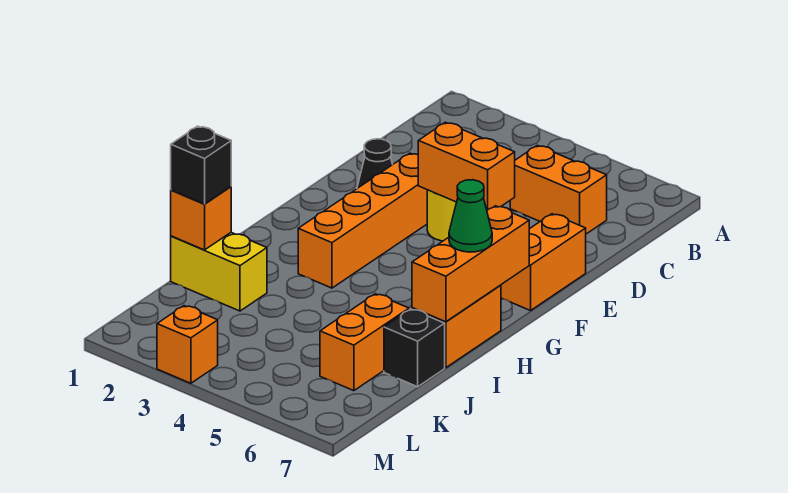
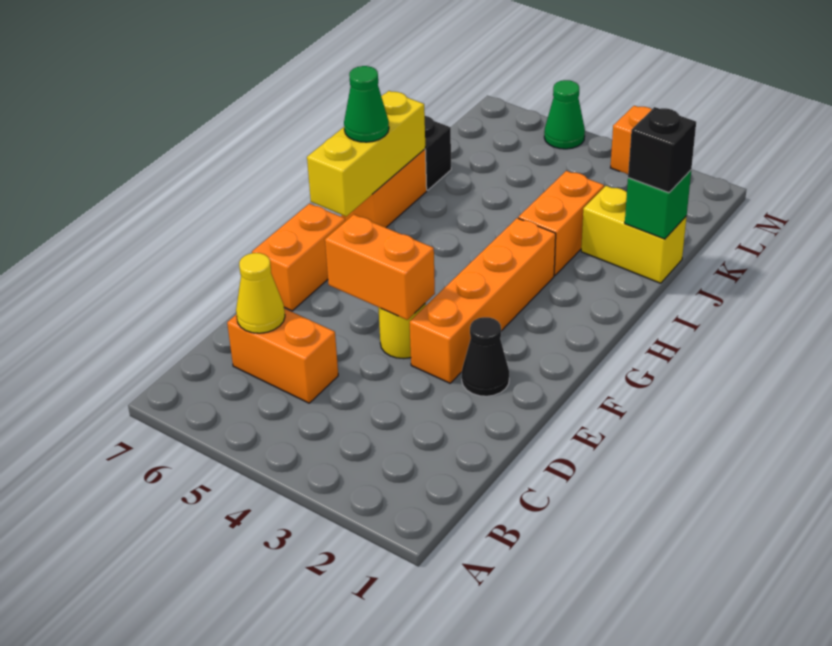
none -> yellow 1x1 cone [236,253,285,333]
orange 1x3 brick [412,206,529,322] -> yellow 1x3 brick [307,91,425,216]
orange 1x1 brick [171,187,231,250] -> green 1x1 brick [625,170,691,239]
orange 1x2 brick [320,294,409,391] -> orange 1x2 brick moved to [518,171,604,275]
none -> green 1x1 cone [544,80,585,149]

